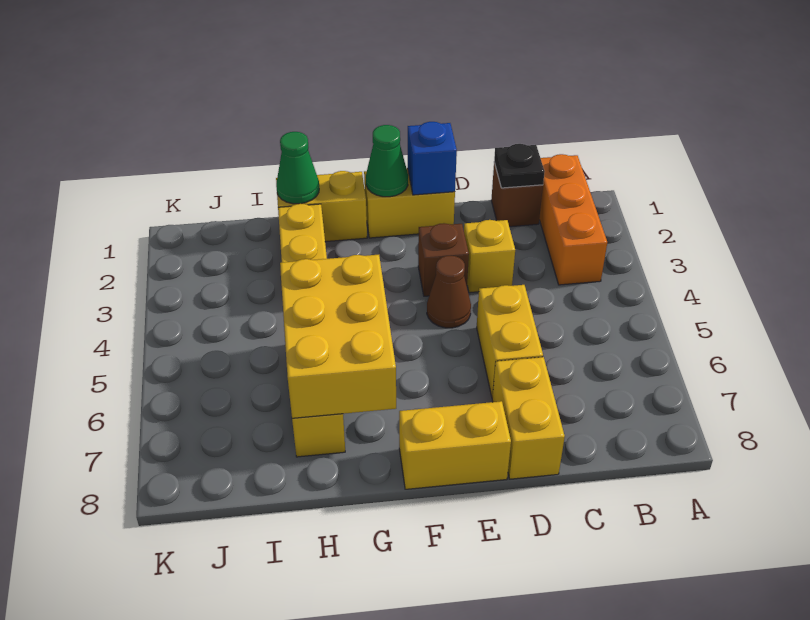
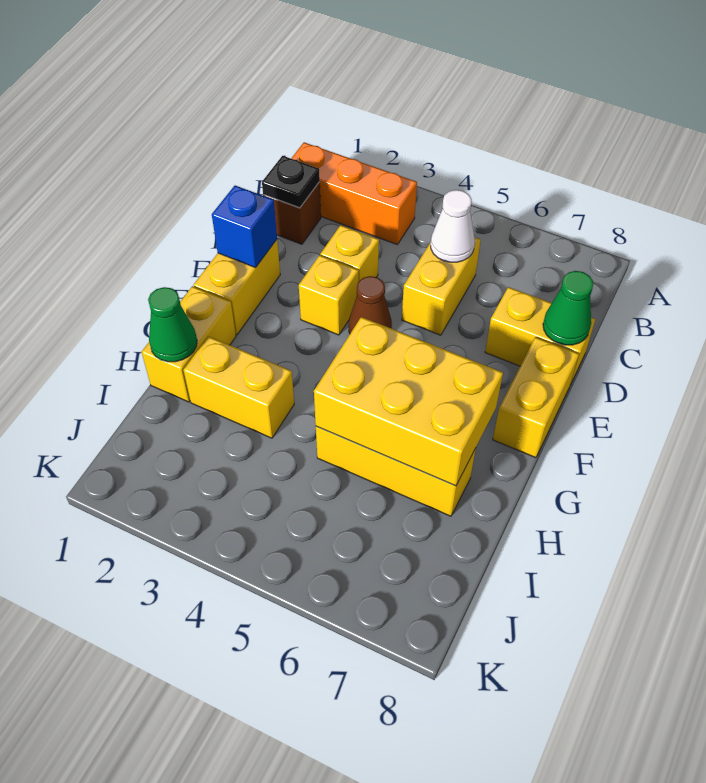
none -> white 1x1 cone [431,190,475,262]
yellow 1x2 brick [477,285,543,398] -> yellow 1x2 brick turned to [402,237,481,335]
brown 1x1 brick [418,223,469,296] -> yellow 1x1 brick [299,255,359,335]
green 1x1 cone [366,125,408,197] -> green 1x1 cone moved to [543,271,593,345]

